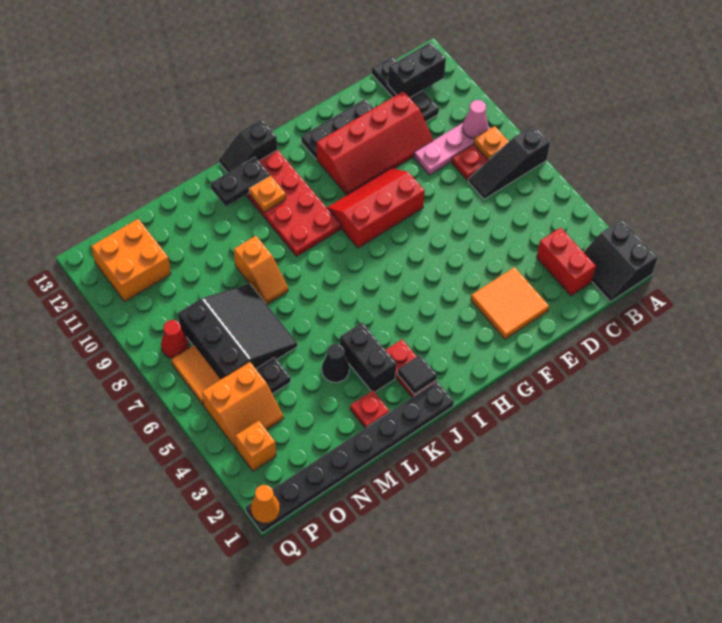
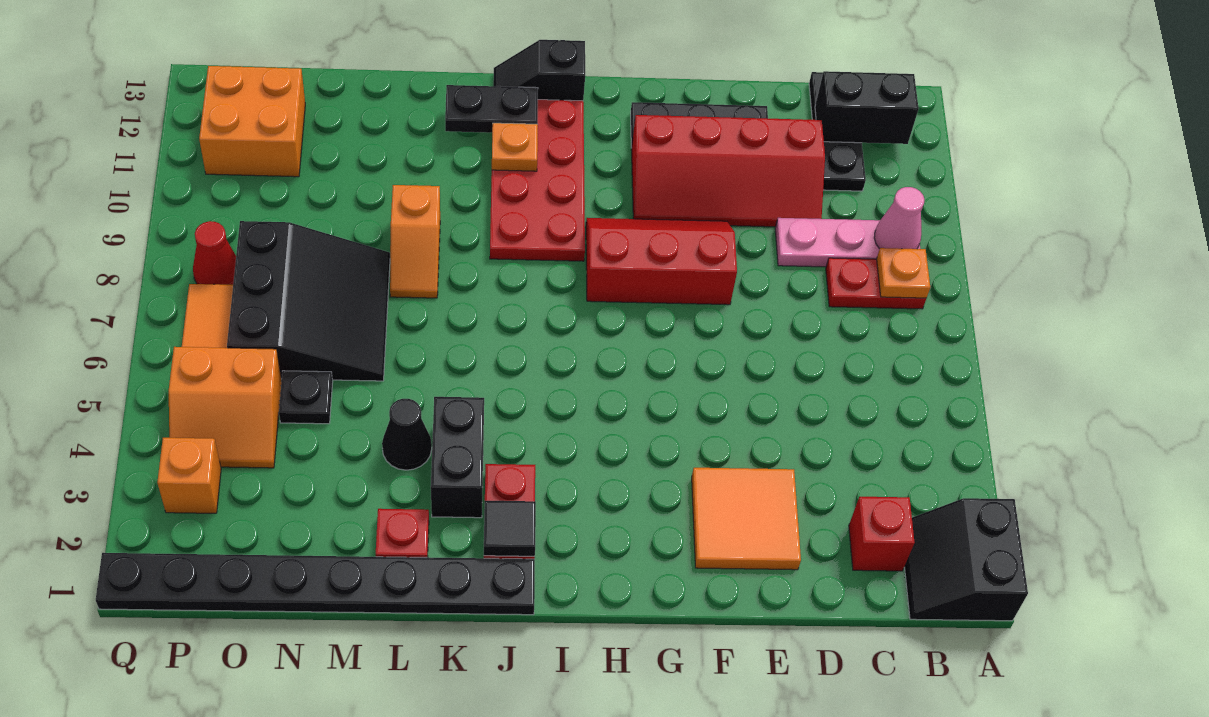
black 1x3 slope [468,125,550,199] -> none
red 1x2 brick [536,228,596,296] -> red 1x1 brick [849,497,915,571]
orange 1x1 cone [251,485,280,523] -> none

